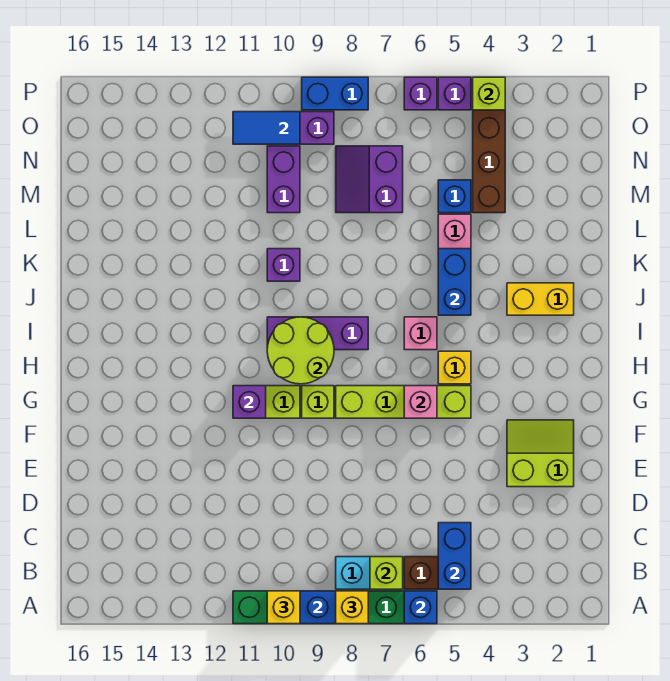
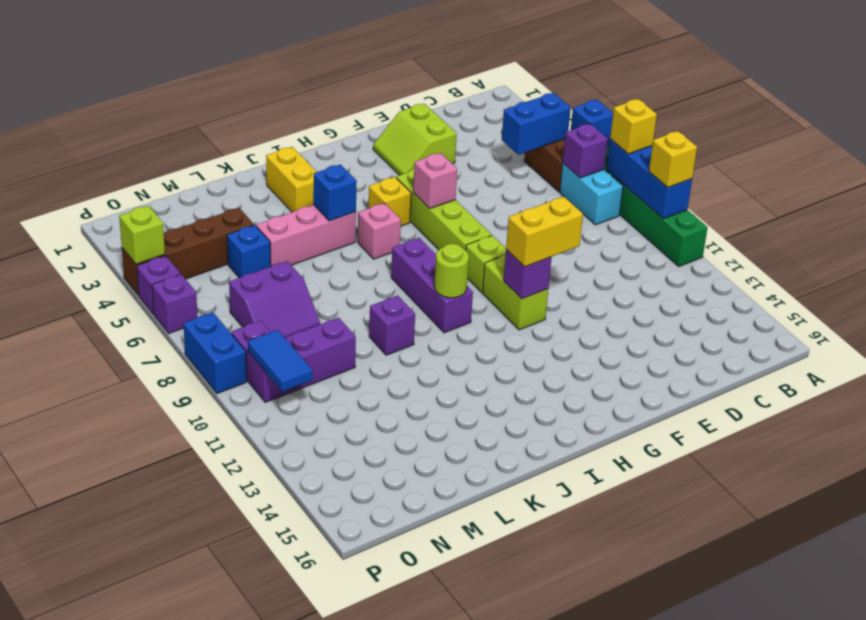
lime 1x1 brick [370,557,403,589] -> purple 1x1 brick [563,124,608,178]
none -> yellow 1x2 brick [506,197,583,267]
lime 2x2 round brick [267,317,334,384] -> lime 1x1 round brick [434,244,469,298]
blue 1x2 brick [438,249,471,315] -> blue 1x1 brick [313,164,357,221]

